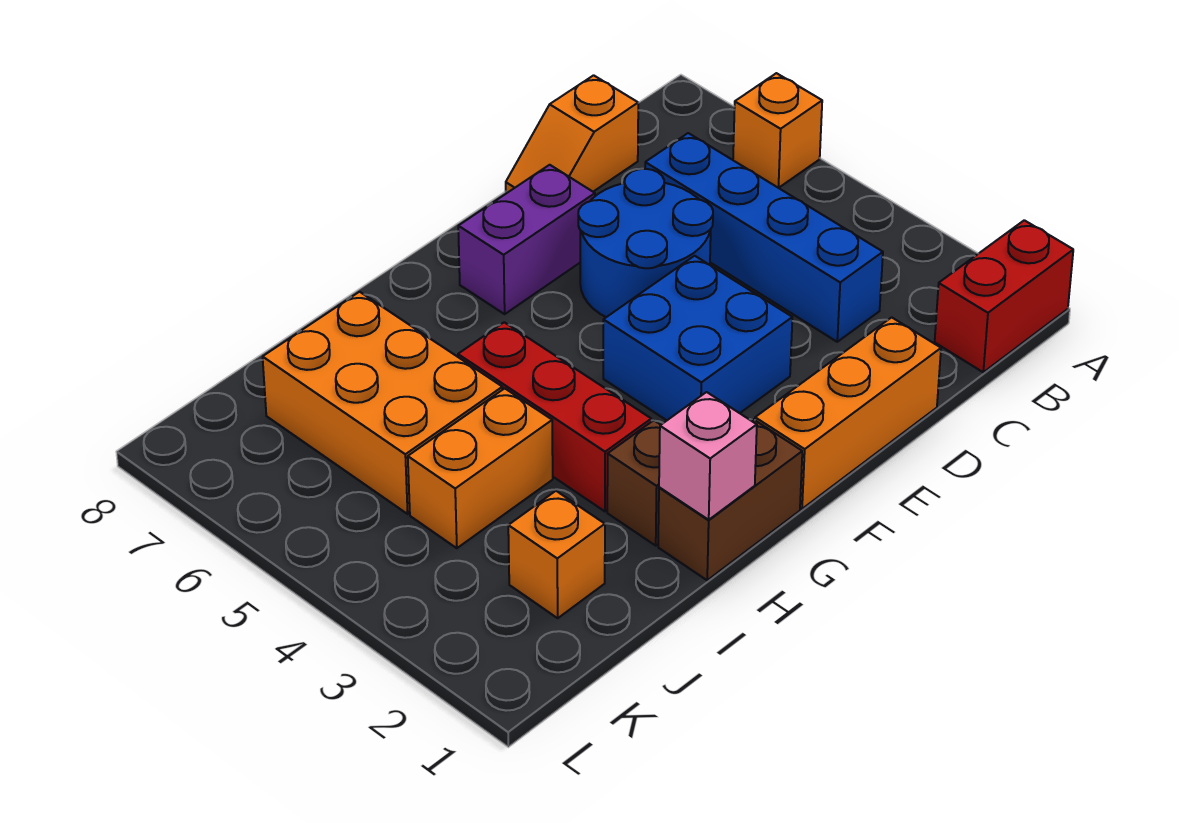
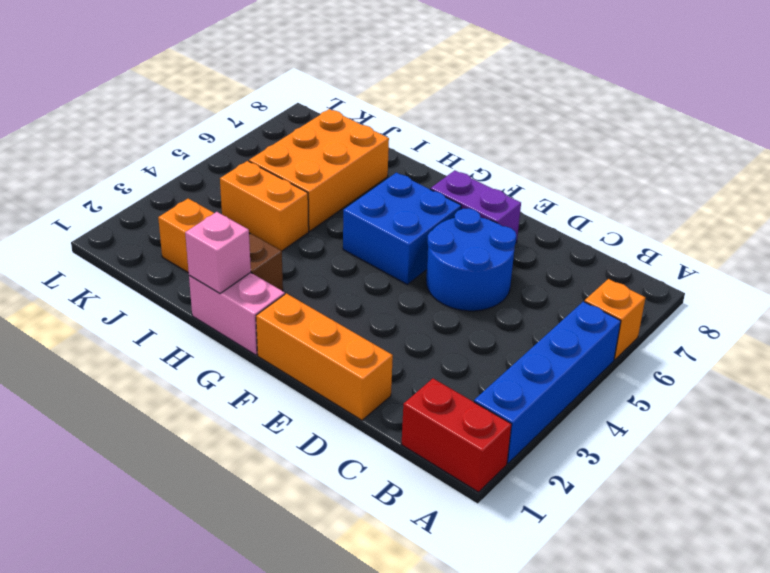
blue 1x4 brick [645,133,883,342] -> blue 1x4 brick moved to [474,301,621,463]
orange 1x2 slope [506,75,638,193] -> none
blue 2x2 brick [603,256,792,420] -> blue 2x2 brick moved to [343,173,461,284]
brown 1x2 brick [658,419,802,580] -> pink 1x2 brick [189,273,285,355]
red 1x3 brick [458,322,651,511] -> none

